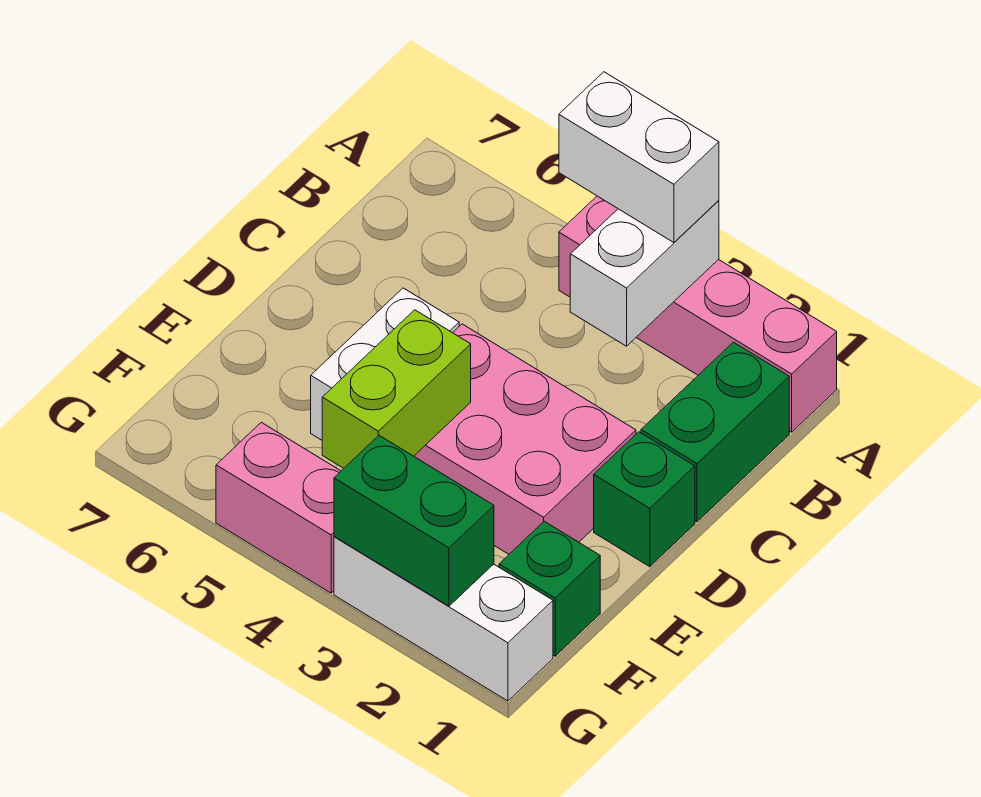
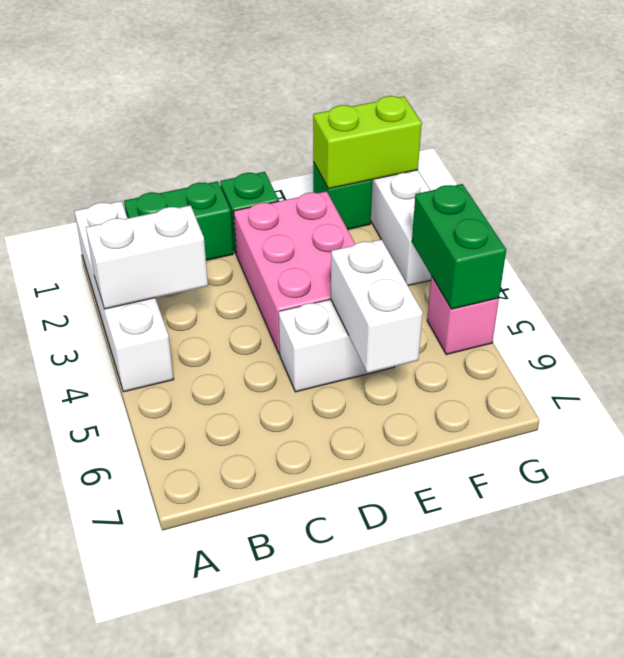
pink 1x4 brick [559,196,837,432] -> white 1x4 brick [75,201,174,392]
white 1x2 brick [559,72,719,243] -> white 1x2 brick moved to [331,239,423,373]
lime 1x2 brick [322,310,471,468] -> lime 1x2 brick moved to [313,96,422,189]
green 1x2 brick [334,435,494,606] -> green 1x2 brick moved to [412,184,506,309]
pink 1x2 brick [216,422,341,593] -> pink 1x1 brick [427,276,499,354]

